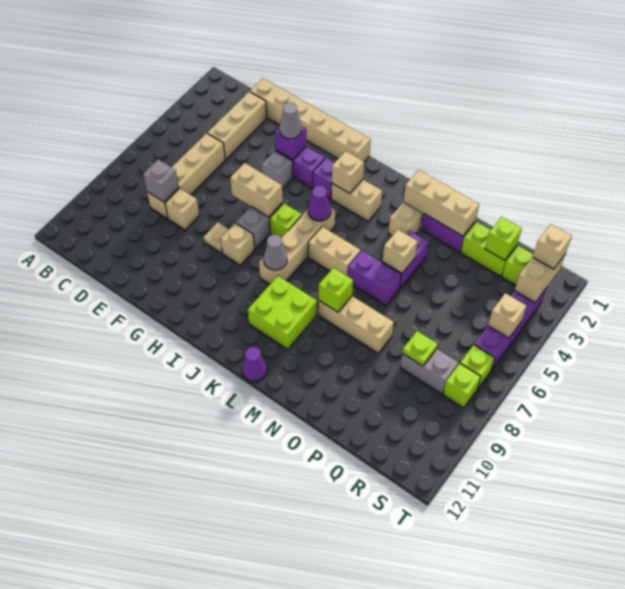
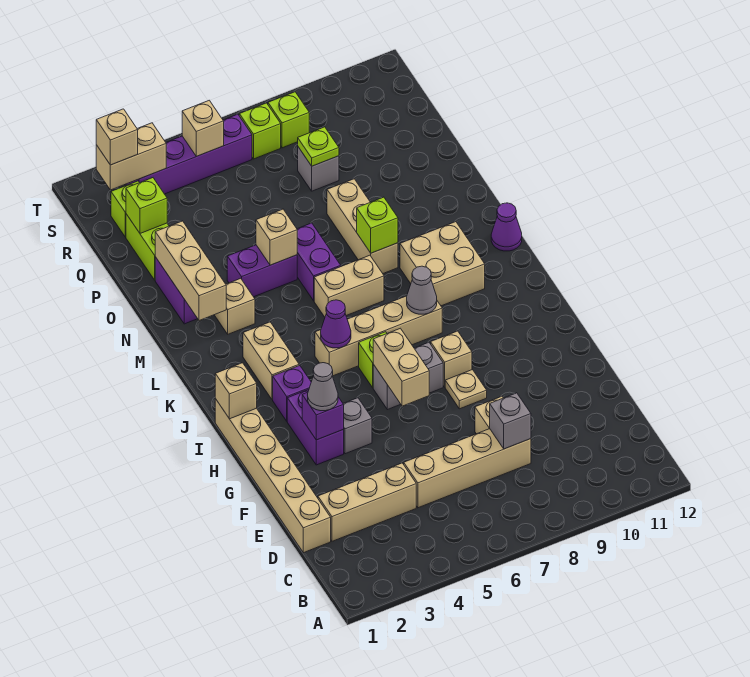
tan 1x1 brick [332,151,364,194] -> tan 1x1 brick moved to [215,363,257,419]
tan 1x2 brick [308,227,361,276] -> tan 1x2 brick turned to [314,255,384,317]
lime 2x2 brick [248,276,317,349] -> tan 2x2 brick [400,222,485,306]
grey 1x2 brick [400,349,458,394] -> grey 1x1 brick [298,147,339,191]

